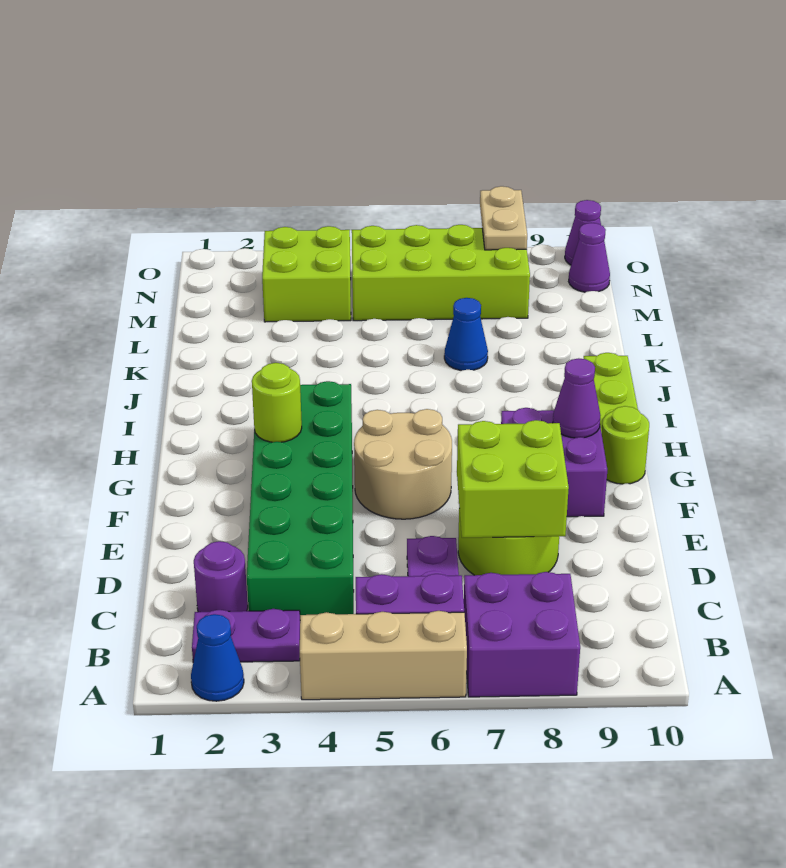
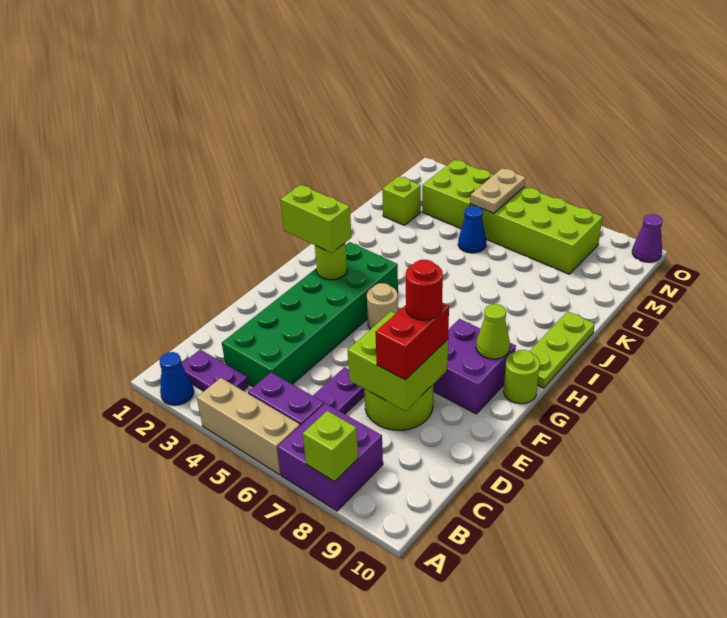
none -> lime 1x1 brick [303,411,358,482]
purple 1x1 round brick [194,541,248,612] -> none
none -> red 1x2 brick [375,303,449,380]
none -> red 1x1 round brick [406,260,443,320]
tan 2x2 round brick [354,409,452,519] -> tan 1x1 round brick [367,283,398,329]
none -> lime 1x2 brick [280,185,352,253]
purple 1x1 cone [553,358,600,438] -> lime 1x1 cone [476,304,510,359]
blue 1x1 cone [444,298,488,371] -> blue 1x1 cone moved to [458,206,486,253]
none -> lime 1x1 brick [382,176,421,225]
tan 1x2 plate [480,186,527,250] -> tan 1x2 plate moved to [470,168,526,213]
purple 1x1 cone [569,223,610,292] -> none

